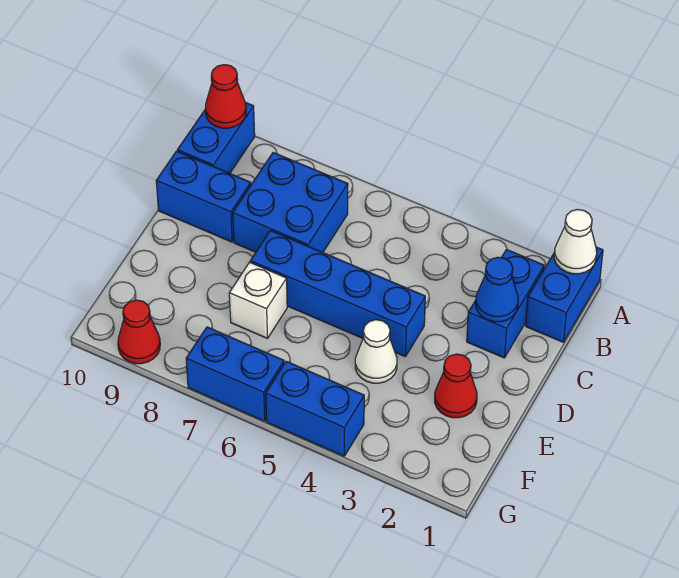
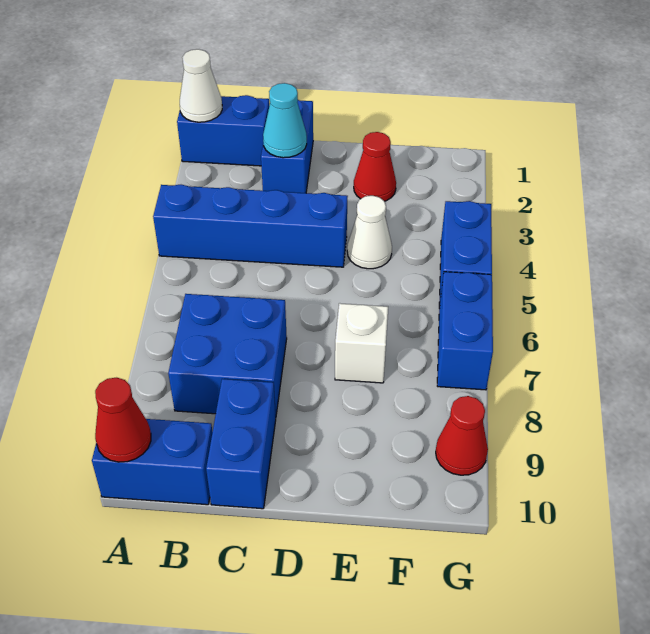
blue 1x2 brick [467,250,544,358] -> blue 1x2 brick turned to [261,100,313,193]
blue 1x1 cone [476,257,518,322] -> cyan 1x1 cone [263,83,307,158]
blue 1x4 brick [250,231,425,357] -> blue 1x4 brick turned to [153,185,348,267]

